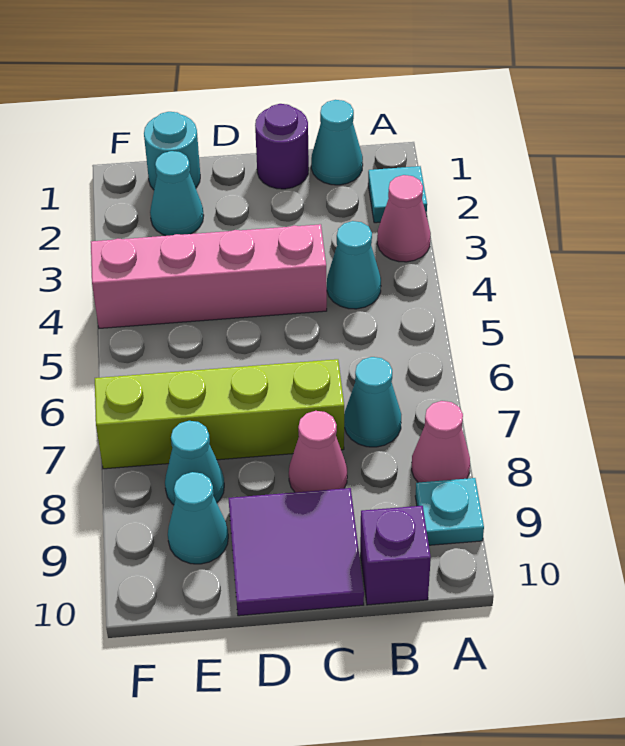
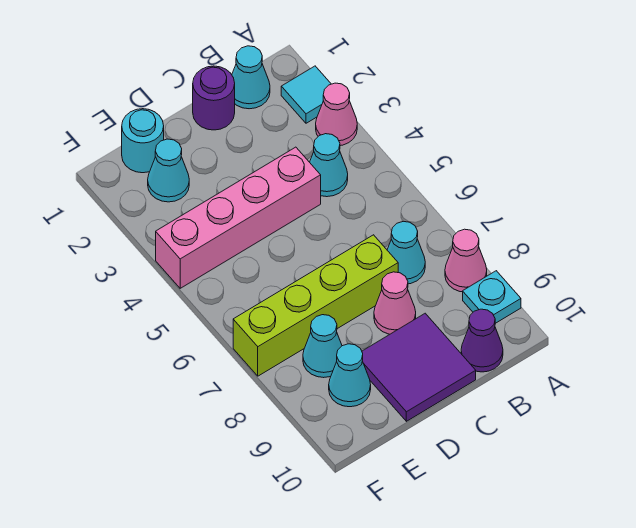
purple 1x1 brick [360,506,431,605] -> purple 1x1 cone [461,309,503,372]

